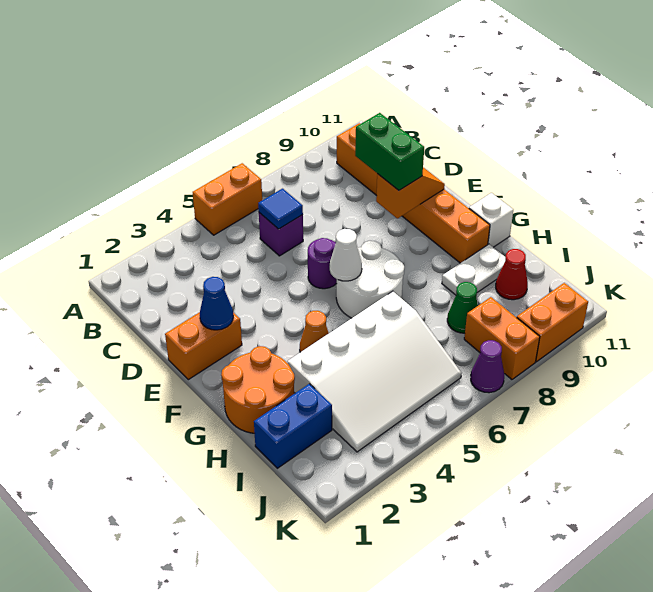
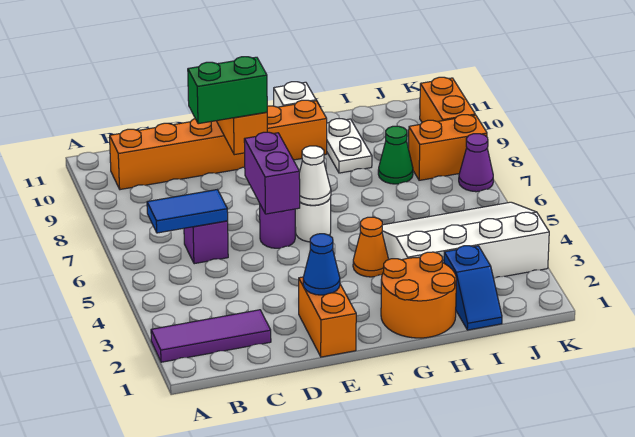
none -> purple 1x3 tile [151,310,271,362]
orange 1x2 brick [193,163,262,235] -> none
blue 1x1 tile [258,189,303,229] -> blue 1x2 tile [147,190,228,233]
none -> purple 1x2 brick [244,132,300,214]
white 2x2 round brick [336,241,404,318] -> white 1x1 round brick [295,197,331,242]
white 3x4 slope [287,291,462,452] -> white 3x4 slope turned to [382,202,549,278]
blue 1x2 brick [254,384,332,468] -> blue 1x2 slope [444,246,502,330]
red 1x1 cone [496,249,528,300] -> none

